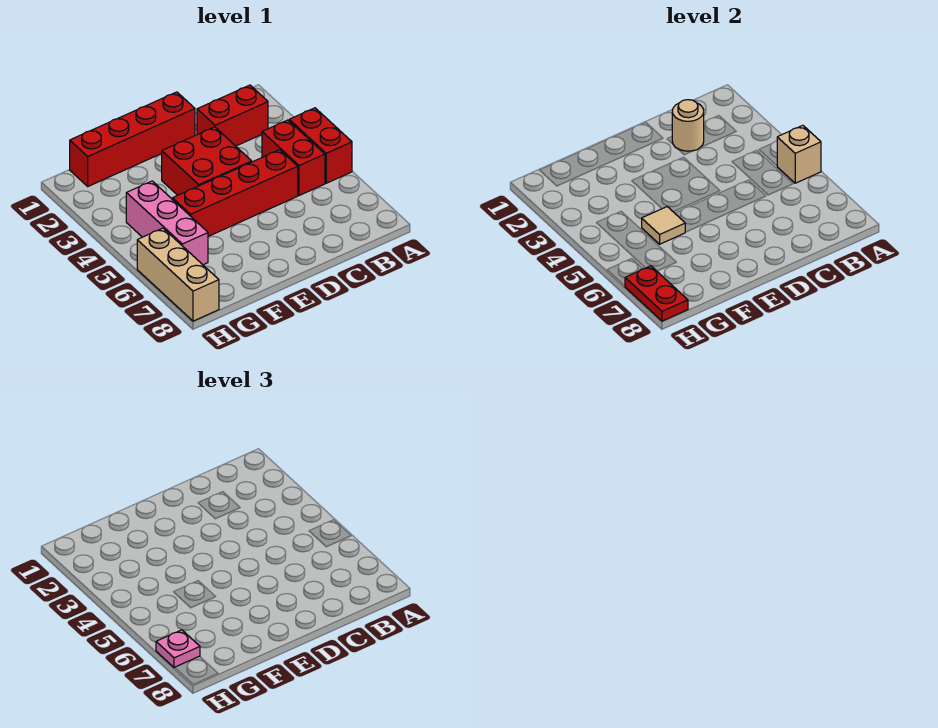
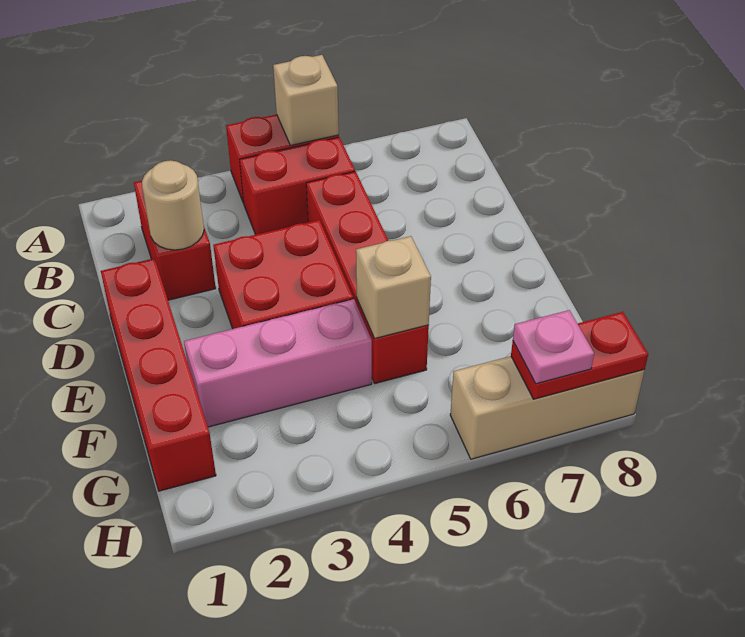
tan 1x1 tile [642,207,685,244] -> tan 1x1 brick [356,236,431,338]
pink 1x3 brick [126,181,208,265] -> pink 1x3 brick moved to [184,299,372,427]

